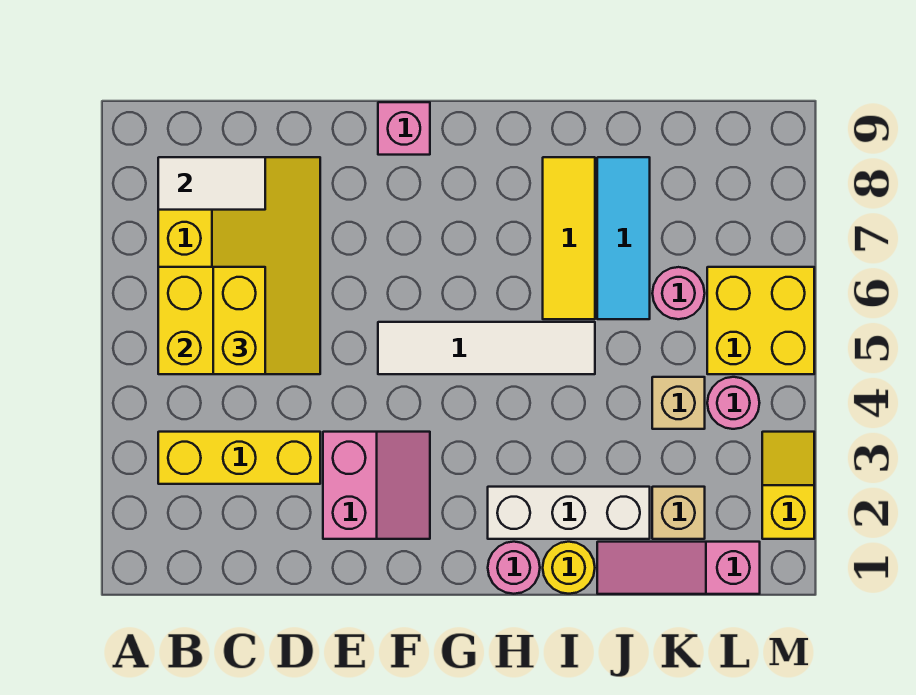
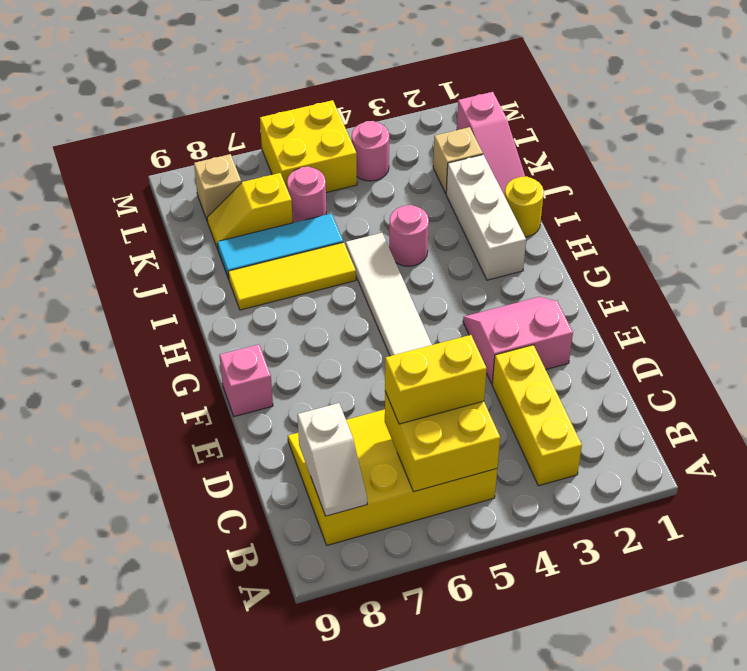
white 1x2 tile [158,157,265,210] -> white 1x2 slope [297,403,367,516]
pink 1x1 round brick [488,542,540,594] -> pink 1x1 round brick moved to [389,205,429,266]
tan 1x1 brick [652,377,705,429] -> tan 1x1 brick moved to [194,154,241,220]
yellow 1x2 slope [762,432,814,539] -> yellow 1x2 slope moved to [207,173,293,249]

